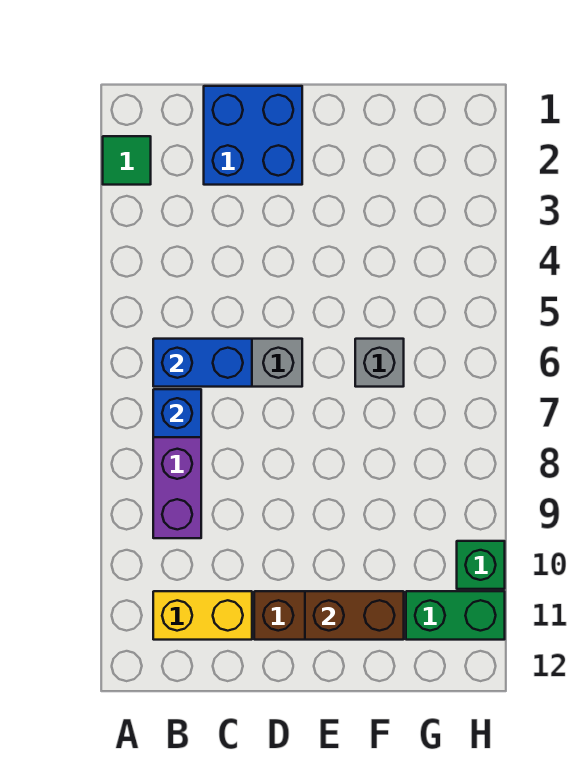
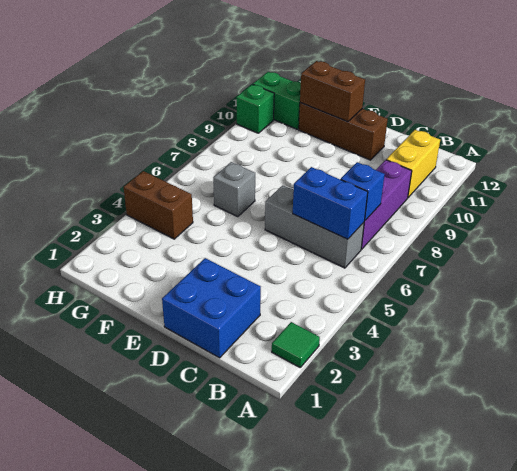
yellow 1x2 brick [153,591,252,640] -> yellow 1x2 brick turned to [386,130,440,198]
none -> brown 1x2 brick [124,171,193,239]

